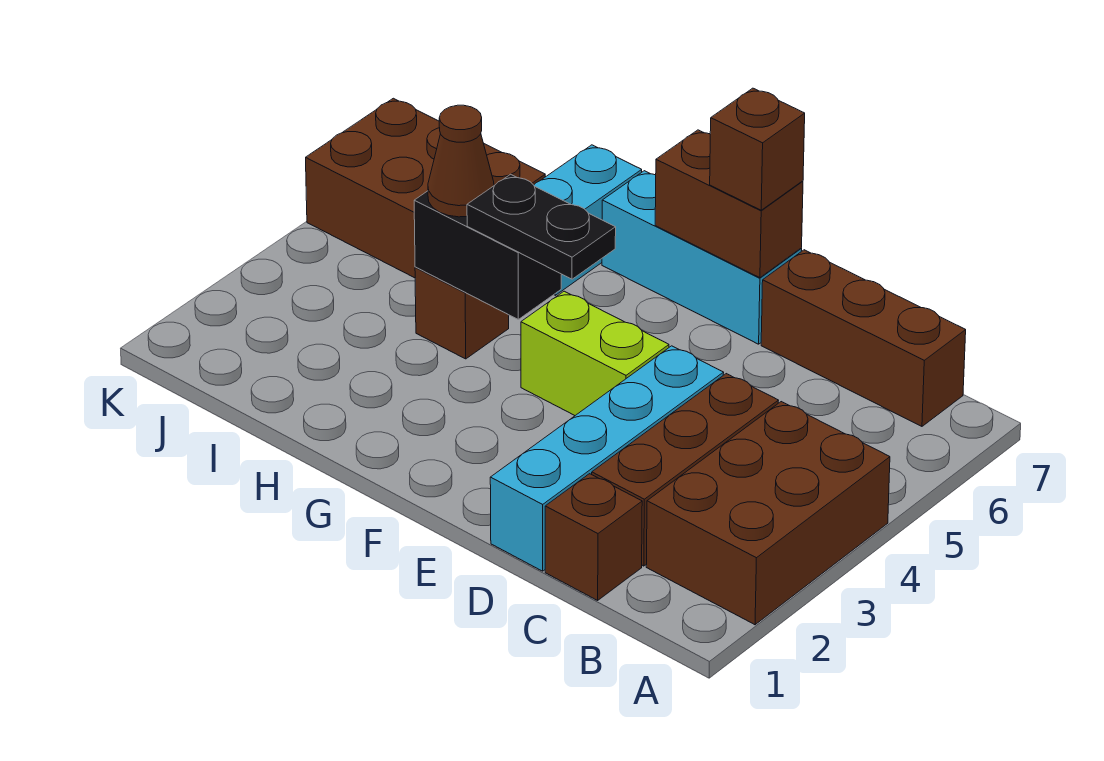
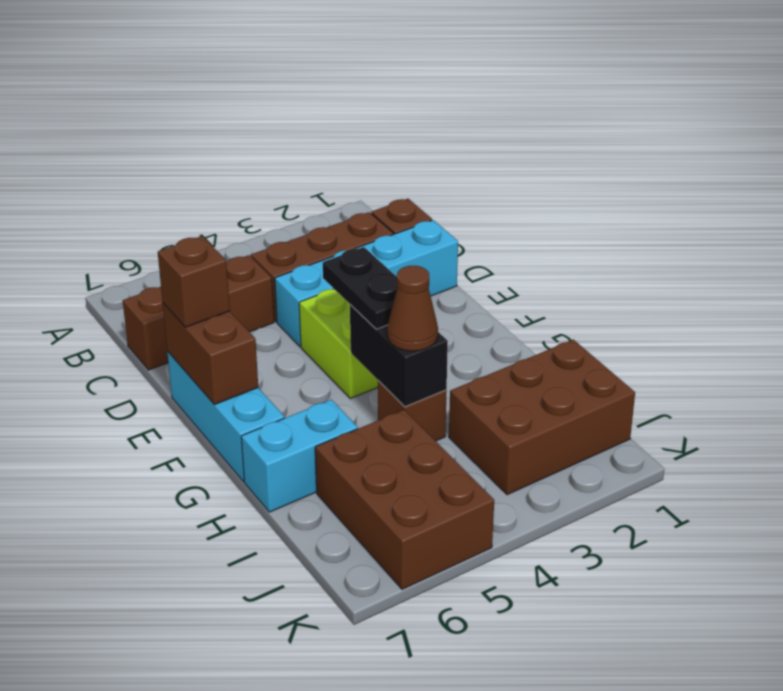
brown 2x3 brick [646,402,890,625] -> brown 2x3 brick moved to [449,340,635,495]
brown 1x3 brick [761,250,966,426] -> brown 1x3 brick turned to [123,255,274,370]

